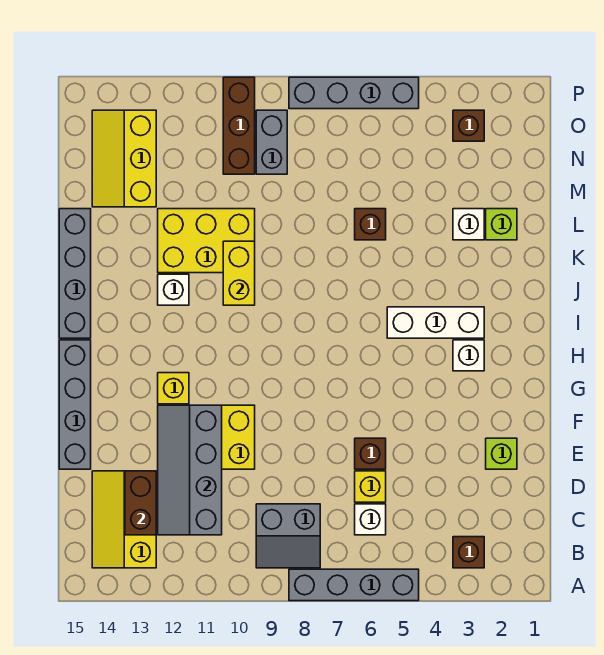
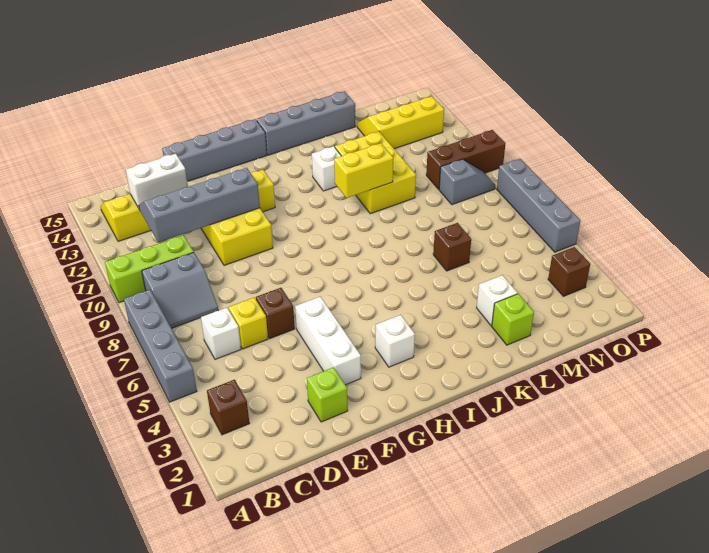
none -> lime 1x3 brick [105,235,193,303]
grey 2x2 slope [256,504,320,568] -> grey 2x2 slope turned to [142,252,218,328]
brown 1x2 brick [125,471,156,535] -> white 1x2 brick [126,154,188,208]
white 1x3 brick [387,307,484,338] -> white 1x3 brick moved to [295,297,361,385]
grey 1x2 brick [256,110,287,174] -> grey 1x2 slope [439,159,495,205]

